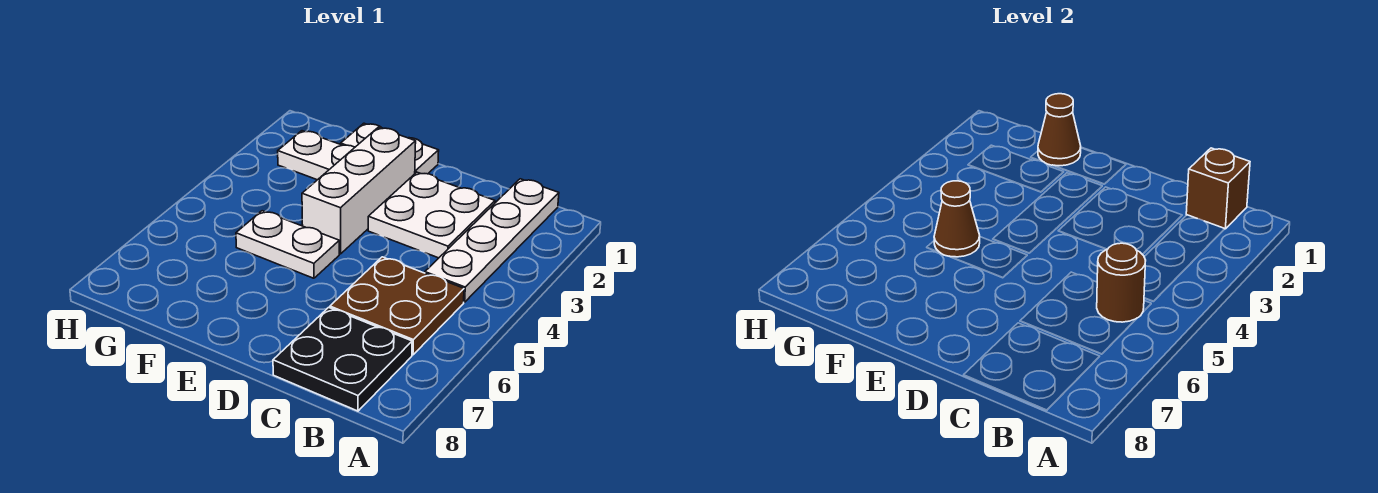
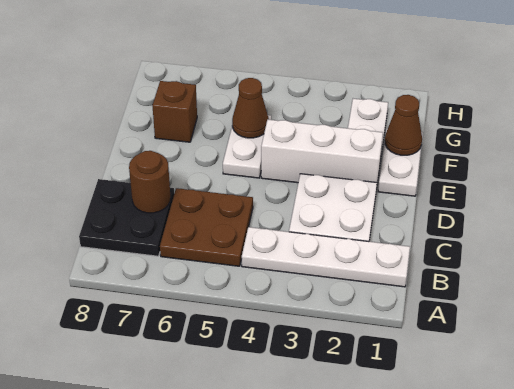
brown 1x1 brick [1186,148,1250,229] -> brown 1x1 brick moved to [152,81,197,142]
brown 1x1 round brick [1097,243,1146,322] -> brown 1x1 round brick moved to [129,151,170,213]

